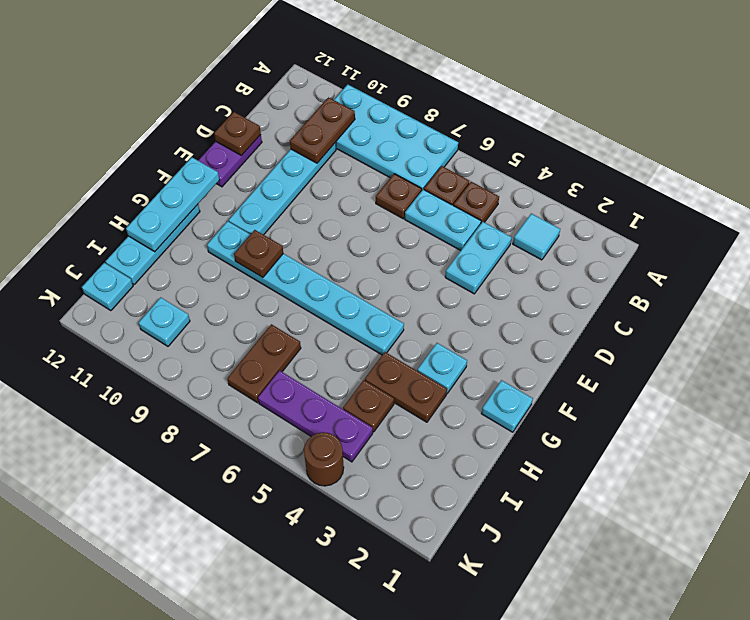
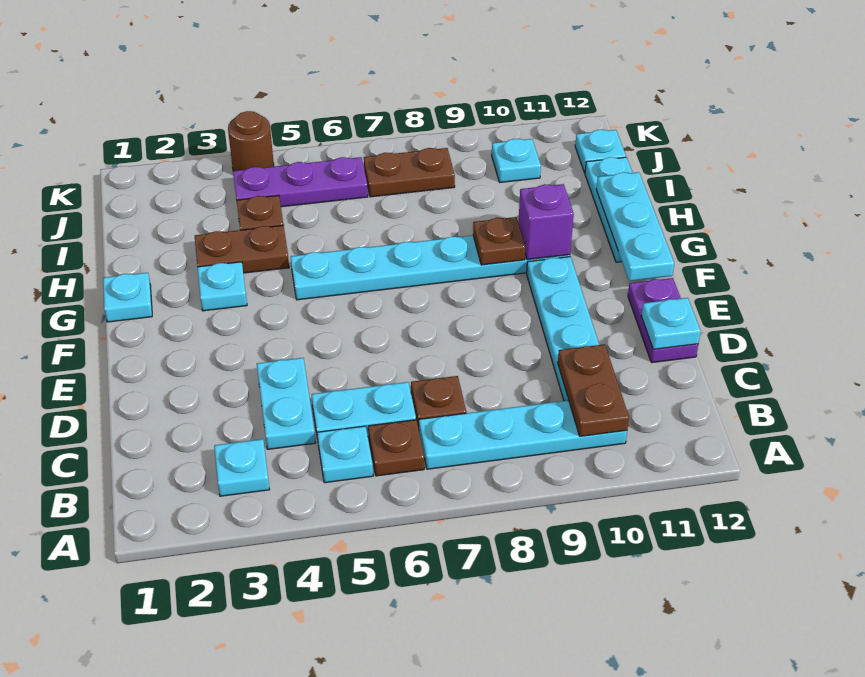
cyan 2x4 plate [334,84,458,190] -> cyan 1x4 plate [419,400,627,469]
cyan 1x1 tile [513,214,560,260] -> cyan 1x1 plate [214,439,270,496]
brown 1x1 plate [453,182,499,223] -> cyan 1x1 plate [317,426,373,483]
brown 1x1 plate [214,112,261,156] -> cyan 1x1 plate [641,298,701,349]
none -> purple 1x1 brick [518,184,574,260]
brown 1x2 plate [227,324,301,403] -> brown 1x2 plate turned to [364,148,455,197]

